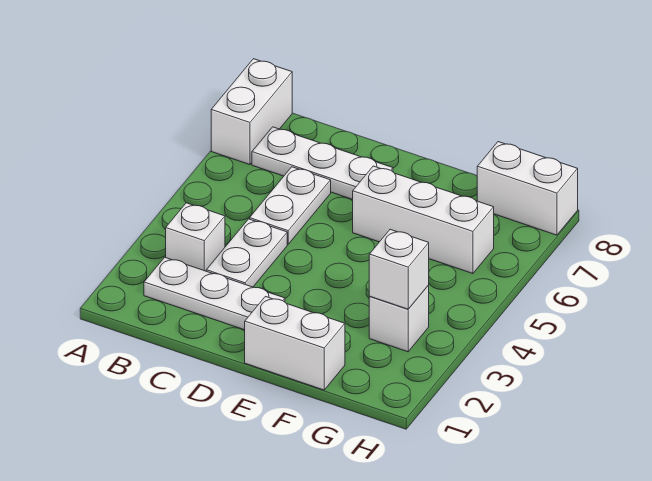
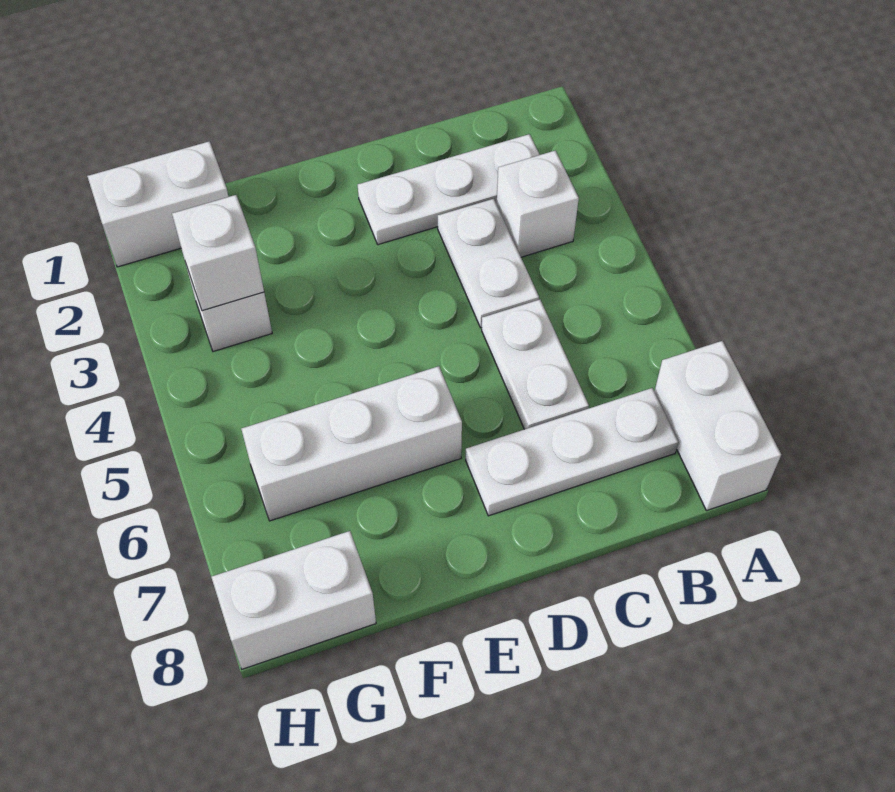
white 1x2 brick [245,297,345,390] -> white 1x2 brick moved to [87,141,229,267]

